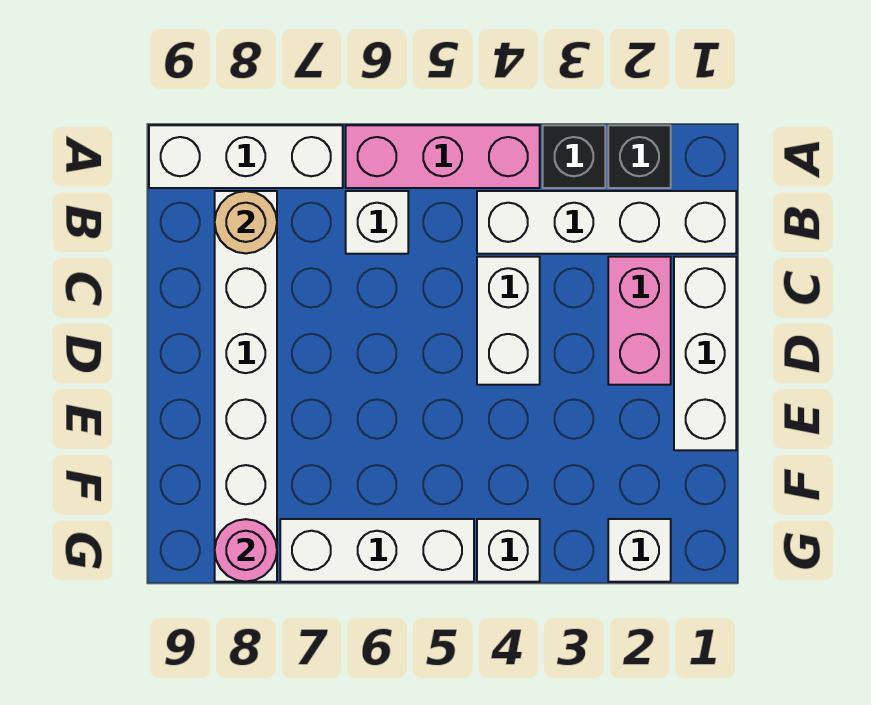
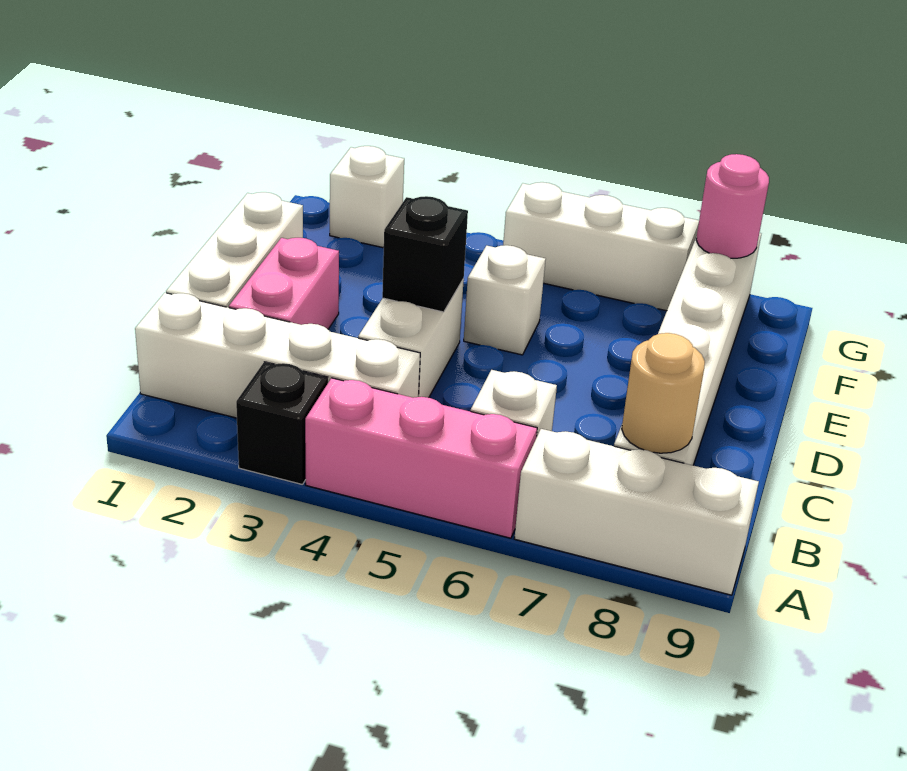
black 1x1 brick [608,125,671,188] -> black 1x1 brick moved to [382,196,468,312]
white 1x1 brick [477,519,540,582] -> white 1x1 brick moved to [464,245,546,355]

